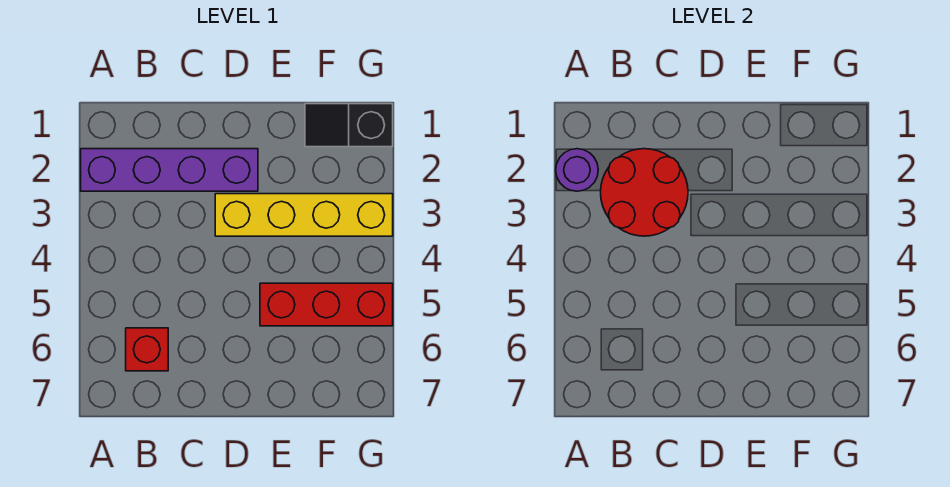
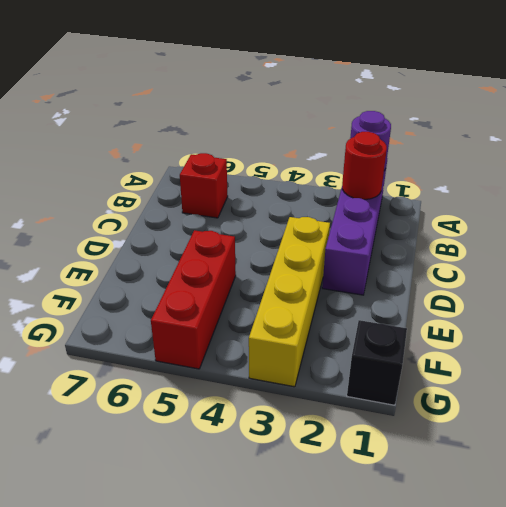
red 2x2 round brick [601,149,688,236] -> red 1x1 round brick [342,132,387,200]

